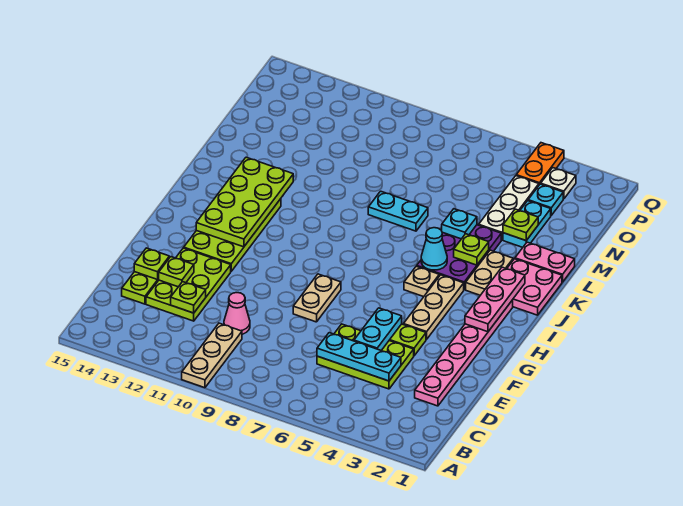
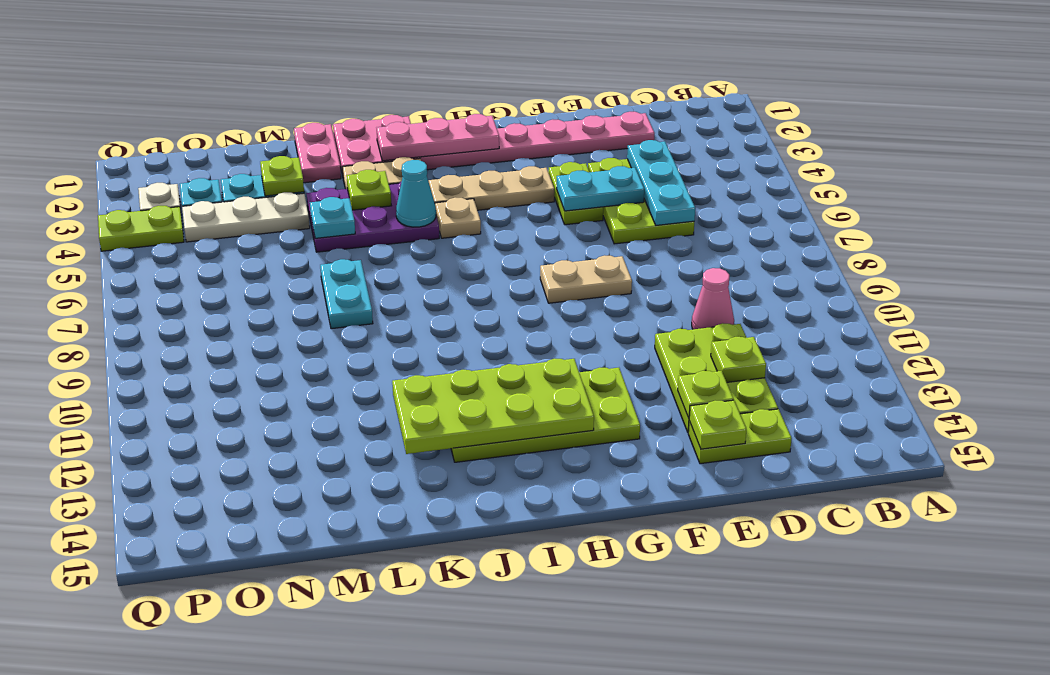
tan 1x3 plate [182,323,242,388] -> none
lime 2x3 plate [146,248,231,321] -> lime 2x3 plate turned to [655,323,778,432]
orange 1x2 plate [516,143,564,185] -> lime 1x2 plate [98,206,184,251]

